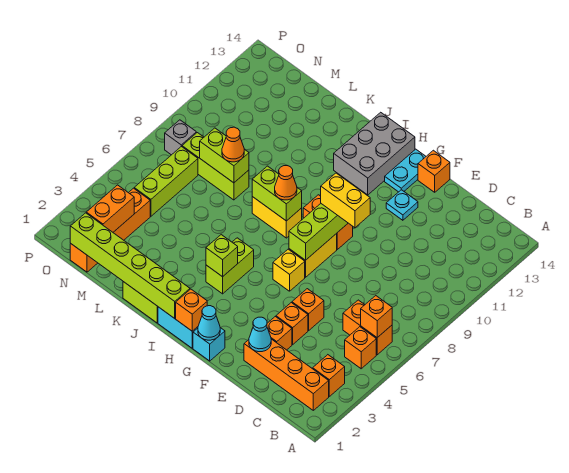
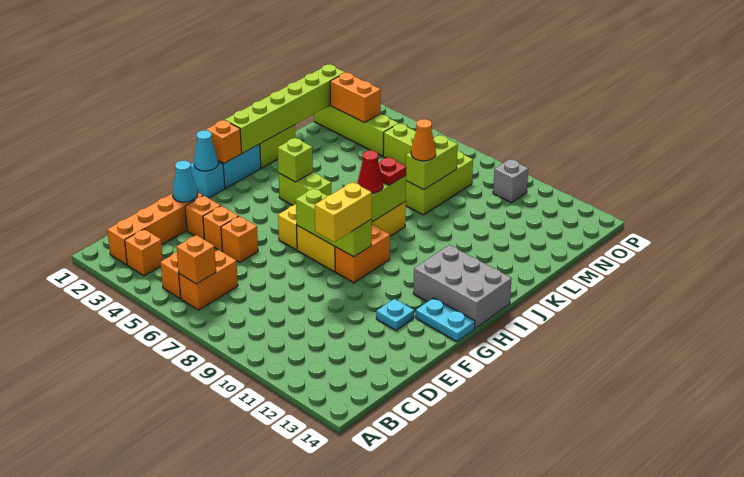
orange 1x1 brick [418,150,450,192] -> none
orange 1x1 cone [275,166,297,200] -> red 1x1 cone [358,151,383,193]
none -> red 1x1 plate [378,157,406,185]
orange 1x4 brick [70,188,150,272] -> lime 1x4 brick [314,105,398,156]
grey 1x1 brick [165,120,196,155] -> grey 1x1 brick moved to [493,159,528,203]

